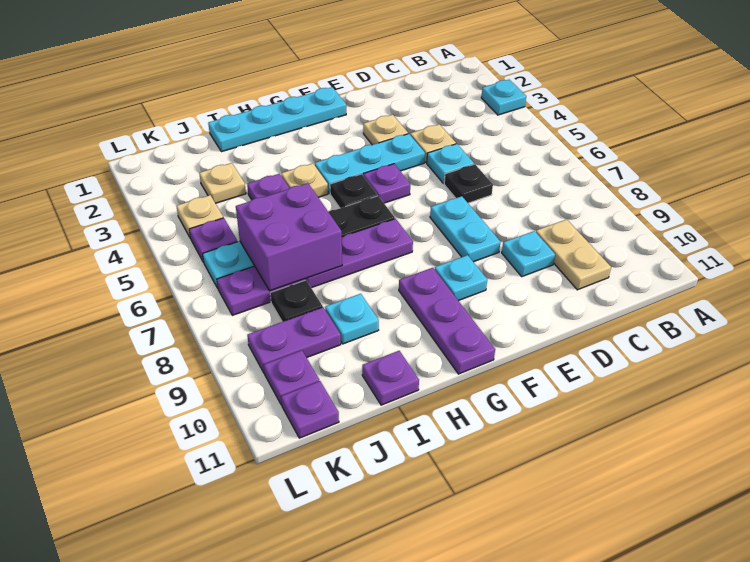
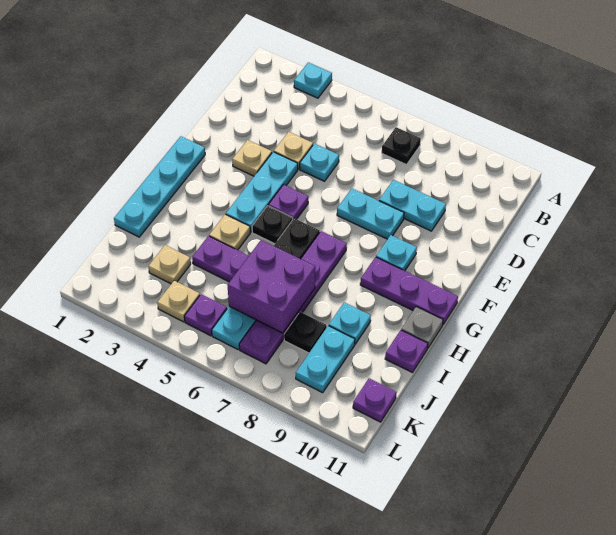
tan 1x2 plate [536,219,611,290] -> none
black 1x1 plate [444,164,493,203] -> black 1x1 plate moved to [382,127,421,165]
cyan 1x1 plate [502,231,555,277] -> cyan 1x2 plate [379,180,446,231]
none -> grey 1x1 plate [401,307,443,349]
purple 1x2 plate [247,307,341,374] -> cyan 1x2 plate [296,326,355,393]
purple 1x1 plate [264,350,319,405] -> none

